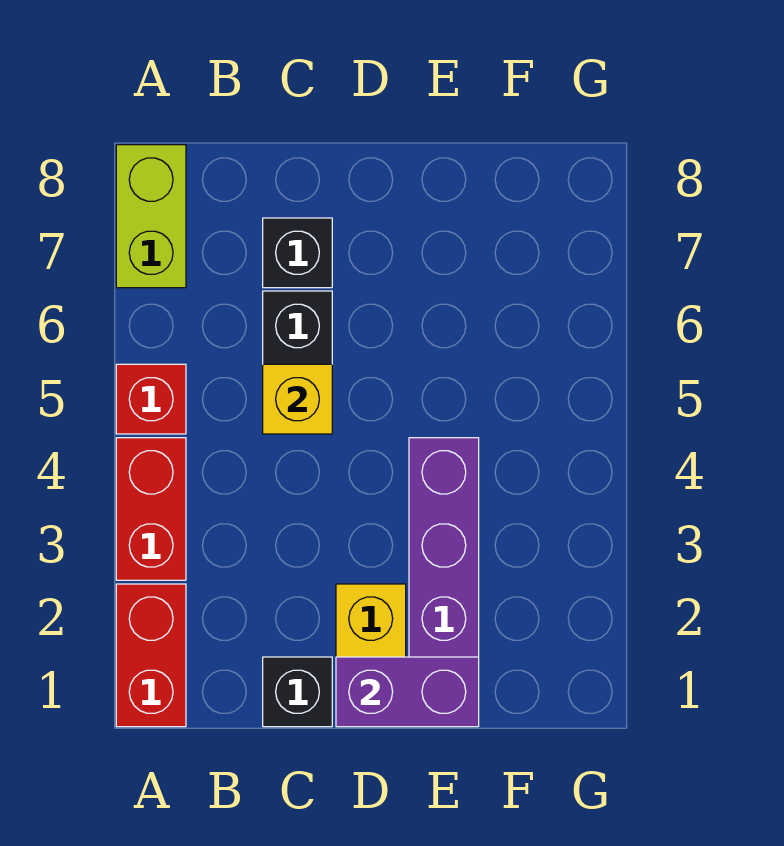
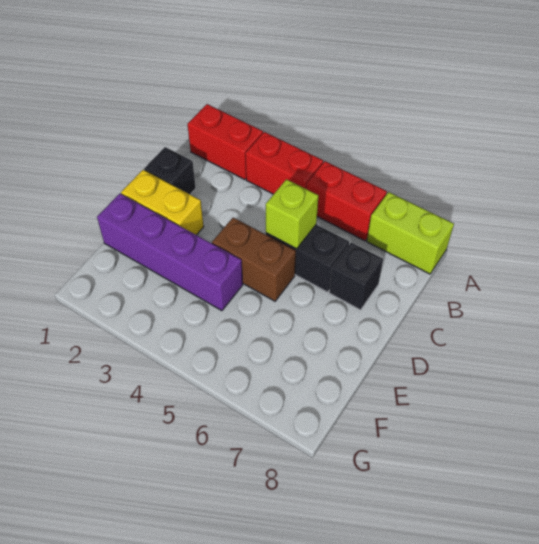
red 1x1 brick [116,364,186,434] -> red 1x2 brick [306,161,387,241]
yellow 1x1 brick [263,364,332,434] -> lime 1x1 brick [266,179,318,249]
purple 1x2 brick [336,657,479,727] -> none
none -> brown 1x2 brick [212,218,296,301]

